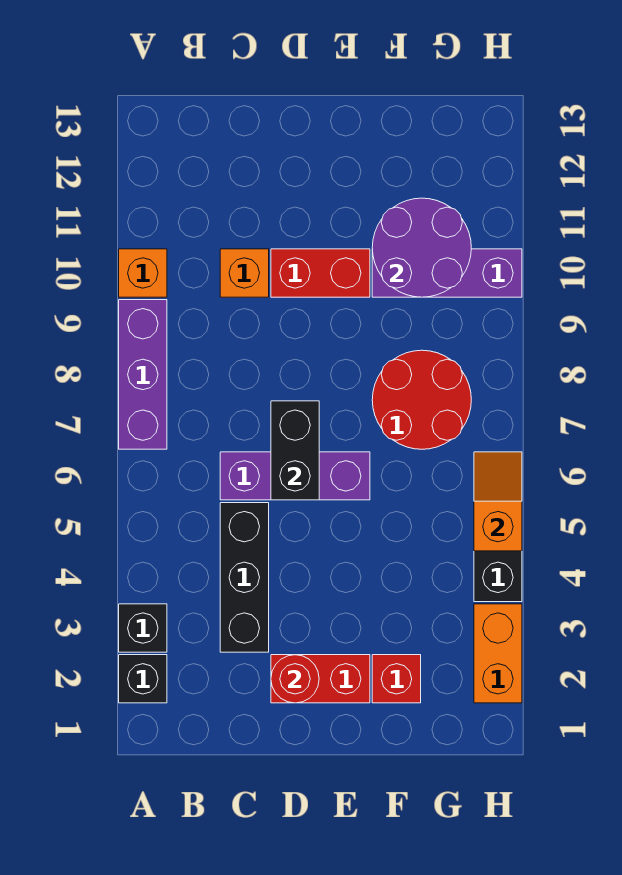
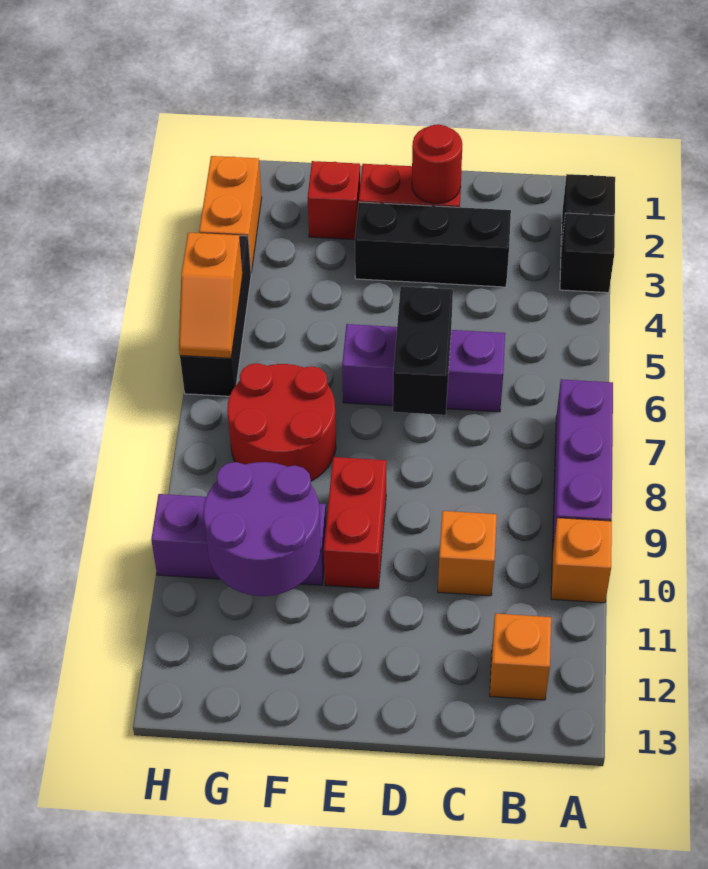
none -> orange 1x1 brick [490,613,551,700]
black 1x3 brick [220,503,269,652] -> black 1x3 brick turned to [355,202,511,287]
red 1x2 brick [271,249,370,297] -> red 1x2 brick turned to [324,457,386,589]

